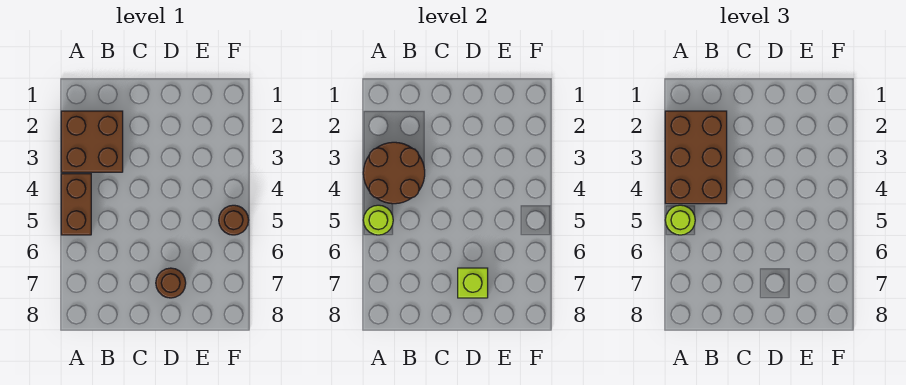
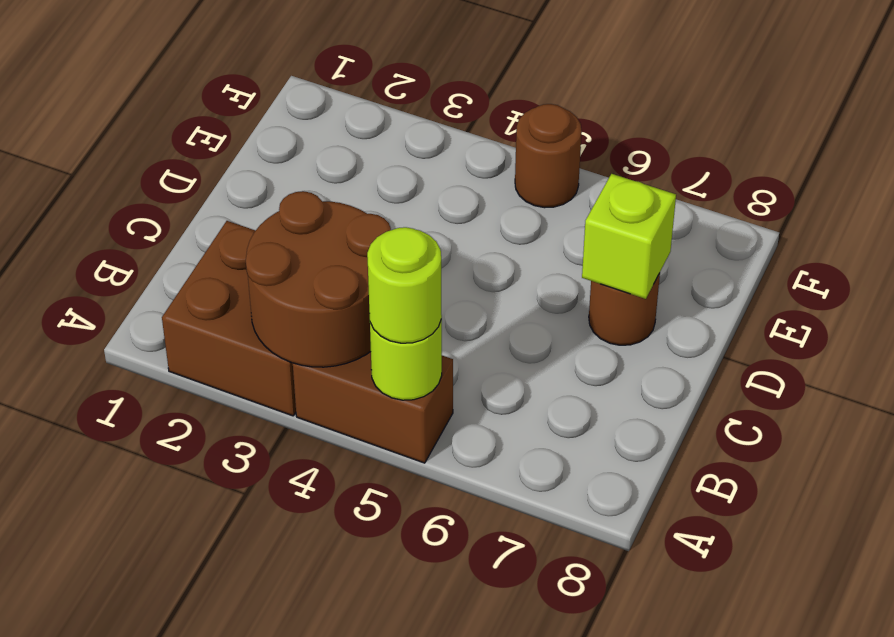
brown 2x3 brick [665,111,727,204] -> none

